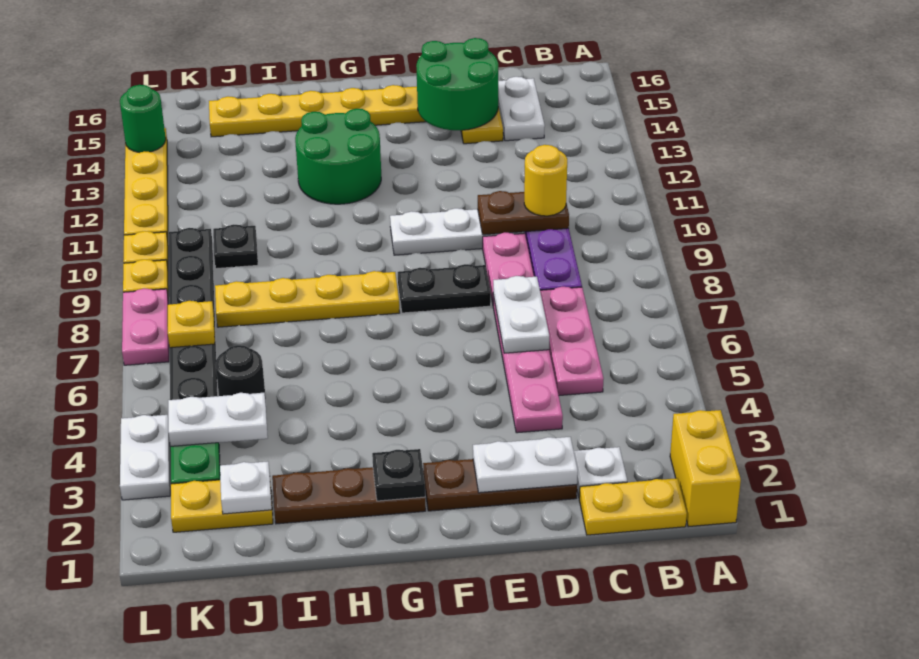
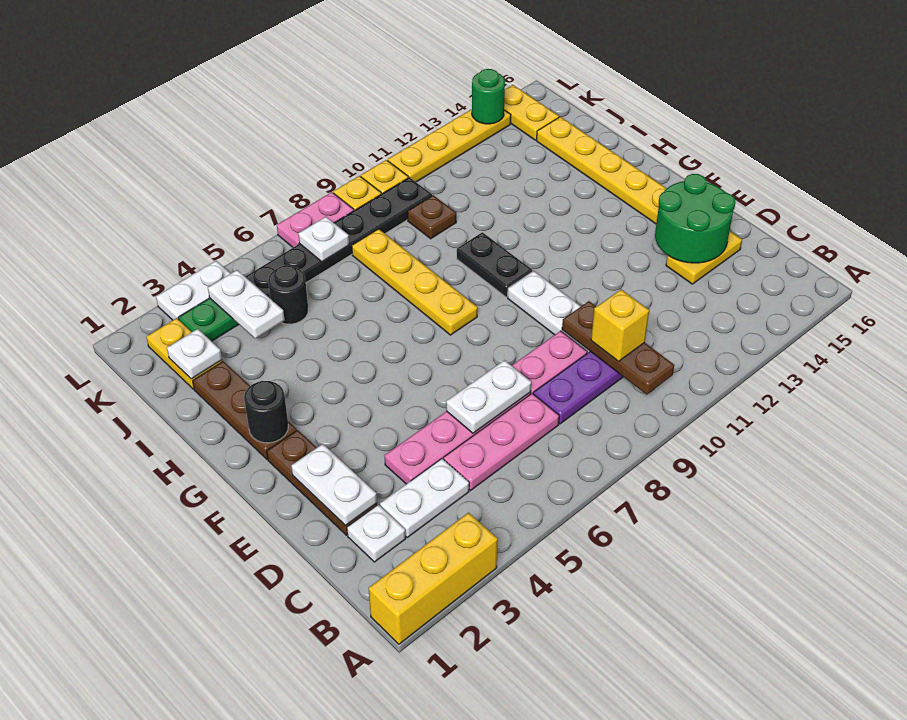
yellow 1x2 brick [670,410,741,527] -> yellow 1x3 brick [369,513,498,644]
yellow 1x2 plate [579,478,687,535] -> yellow 1x2 plate moved to [504,85,559,140]
brown 1x2 plate [478,191,569,235] -> brown 1x3 plate [562,301,674,395]
yellow 1x1 round brick [524,145,567,216] -> yellow 1x1 brick [591,290,649,361]
white 1x2 plate [498,77,545,141] -> white 1x2 plate moved to [380,459,469,537]
black 1x2 plate [398,264,491,313] -> black 1x2 plate moved to [457,232,533,297]
black 1x1 plate [372,449,425,501] -> black 1x1 round brick [244,381,288,443]
green 2x2 round brick [295,109,381,204] -> none
black 1x1 plate [213,225,258,269] -> brown 1x1 plate [408,195,456,239]
yellow 1x1 plate [168,301,215,348] -> white 1x1 plate [298,217,349,262]

